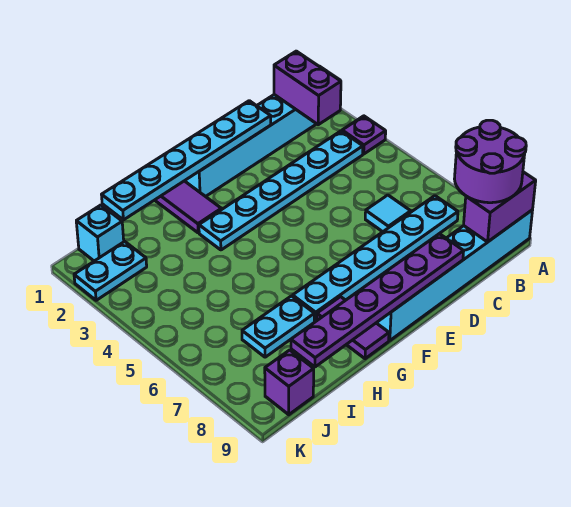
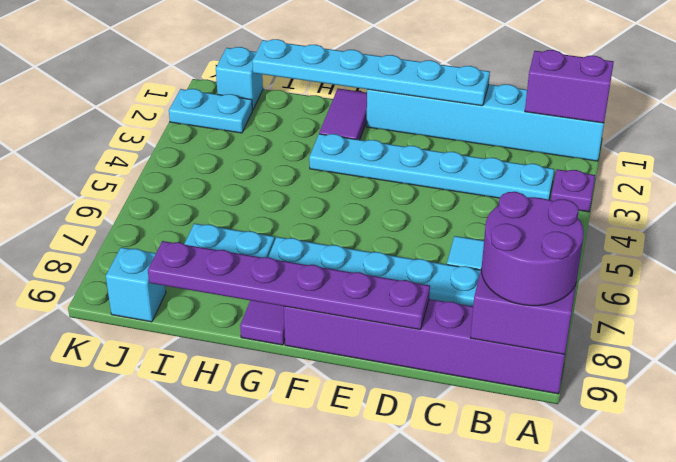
cyan 1x6 brick [377,210,533,341] -> purple 1x6 brick [284,299,569,394]
purple 1x2 brick [274,51,341,125] -> purple 1x2 brick turned to [525,50,614,123]
purple 1x1 brick [265,350,314,415] -> cyan 1x1 brick [106,247,166,322]

